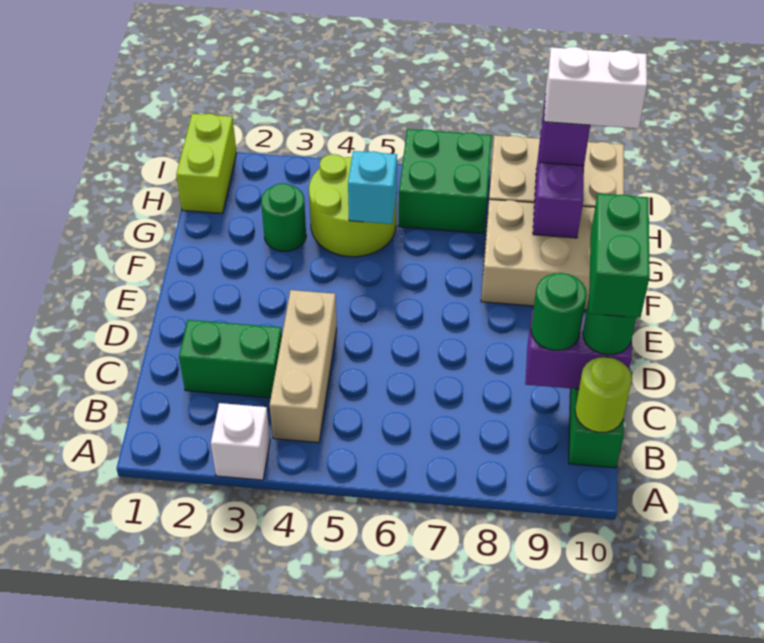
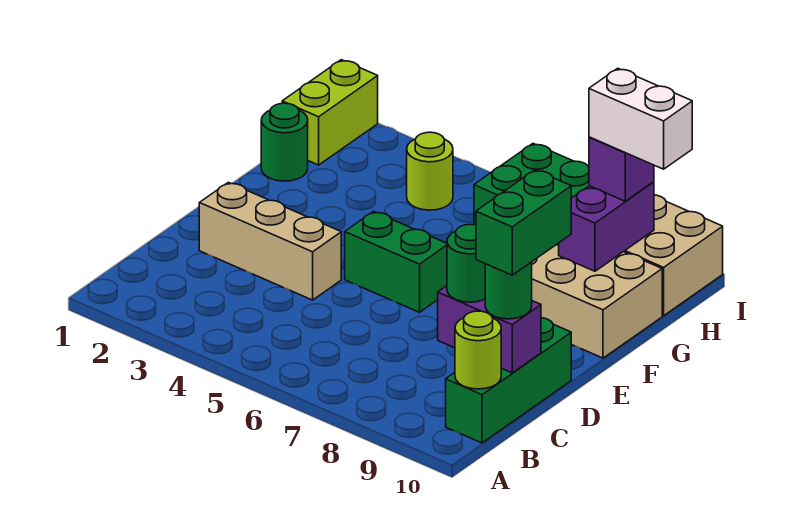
white 1x1 brick [211,403,270,480] -> none
tan 1x3 brick [270,290,337,443] -> tan 1x3 brick turned to [199,182,341,300]
green 1x2 brick [179,320,282,398] -> green 1x2 brick moved to [345,211,447,312]
green 1x1 round brick [261,183,306,252] -> green 1x1 round brick moved to [261,103,308,181]
lime 2x2 round brick [309,154,397,257] -> lime 1x1 round brick [407,132,453,210]
cyan 1x1 brick [348,151,397,224] -> none

